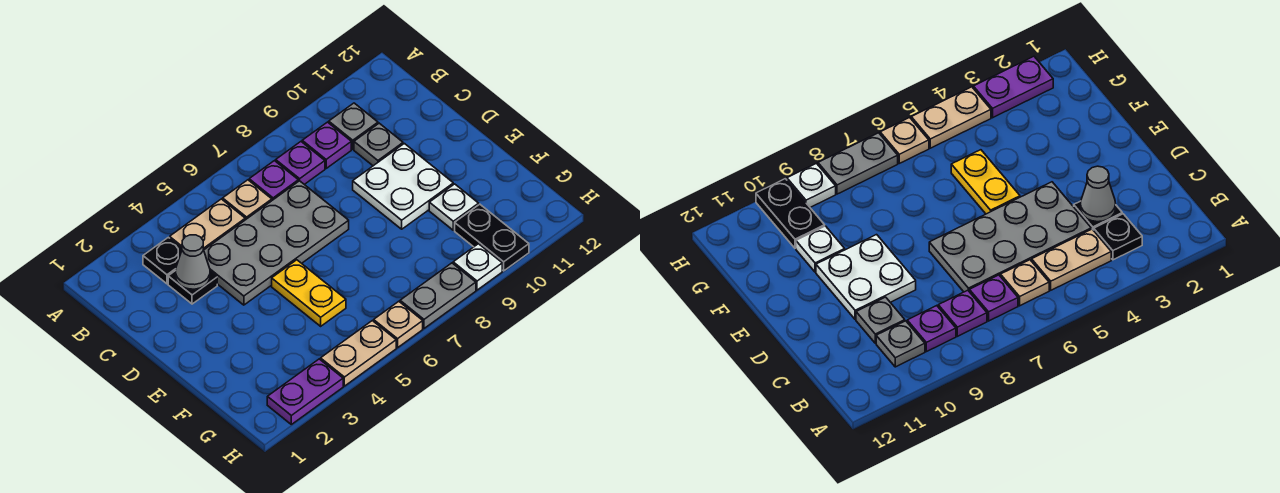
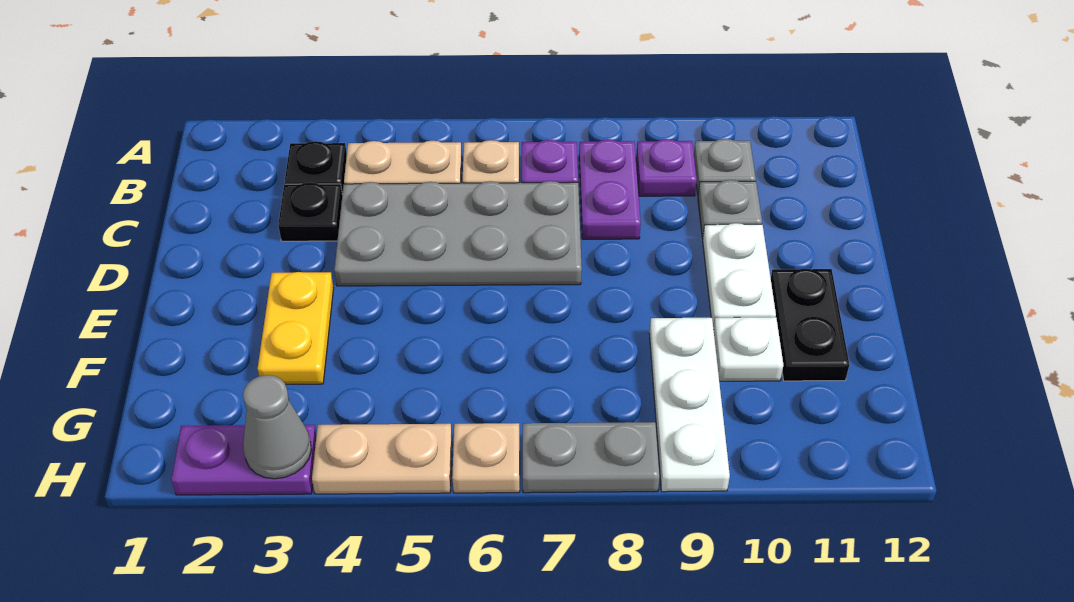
purple 1x1 plate [276,142,325,184] -> purple 1x2 plate [579,140,641,239]
grey 1x1 cone [176,235,210,289] -> grey 1x1 cone moved to [243,375,311,479]
white 2x2 plate [353,144,453,229] -> white 1x2 plate [703,223,776,329]
yellow 1x2 plate [272,260,346,326] -> yellow 1x2 plate moved to [258,272,334,384]
black 1x2 plate [455,204,529,271] -> black 1x2 plate moved to [771,269,849,381]
white 1x1 plate [453,244,502,290] -> white 1x3 plate [650,318,730,492]

